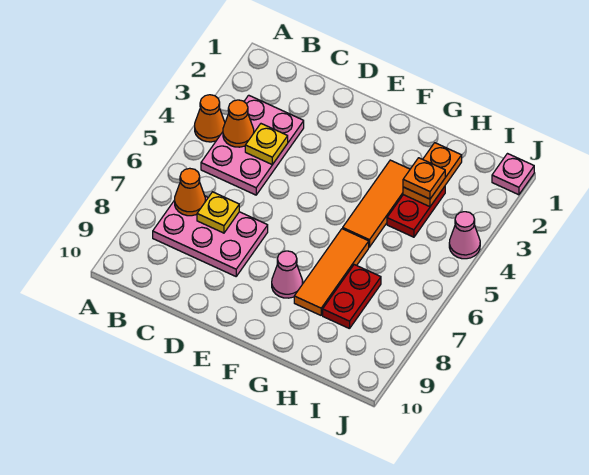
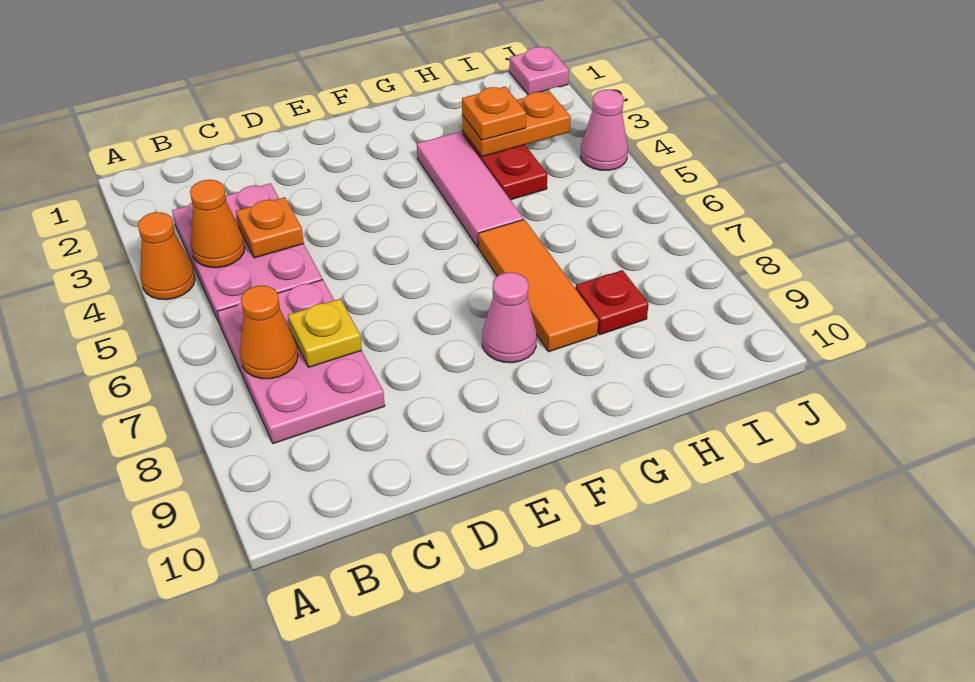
pink 2x3 plate [153,196,268,276] -> pink 2x3 plate turned to [217,280,385,444]
yellow 1x1 plate [245,124,288,165] -> orange 1x1 plate [236,197,304,258]
orange 1x3 tile [343,160,410,247] -> pink 1x3 tile [417,132,523,247]
orange 1x2 plate [403,143,462,207] -> orange 1x2 plate turned to [462,91,571,157]
red 1x2 plate [323,265,381,329] -> red 1x1 plate [575,270,649,335]

